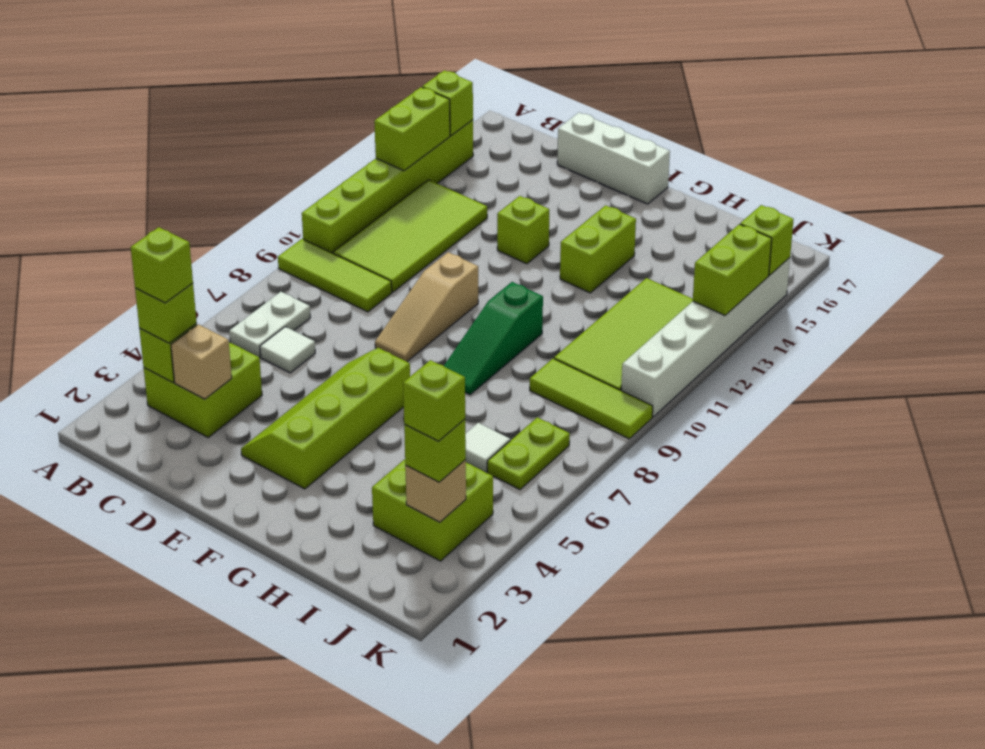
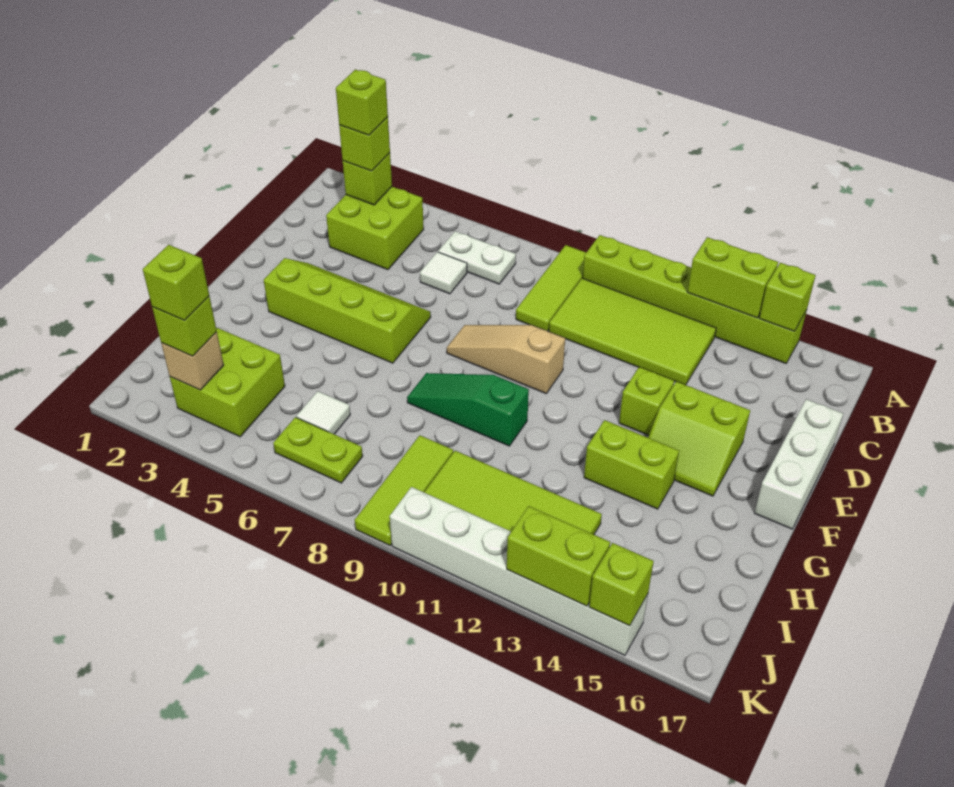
tan 1x1 brick [171,324,232,399] -> none
none -> lime 2x2 slope [648,381,750,496]

